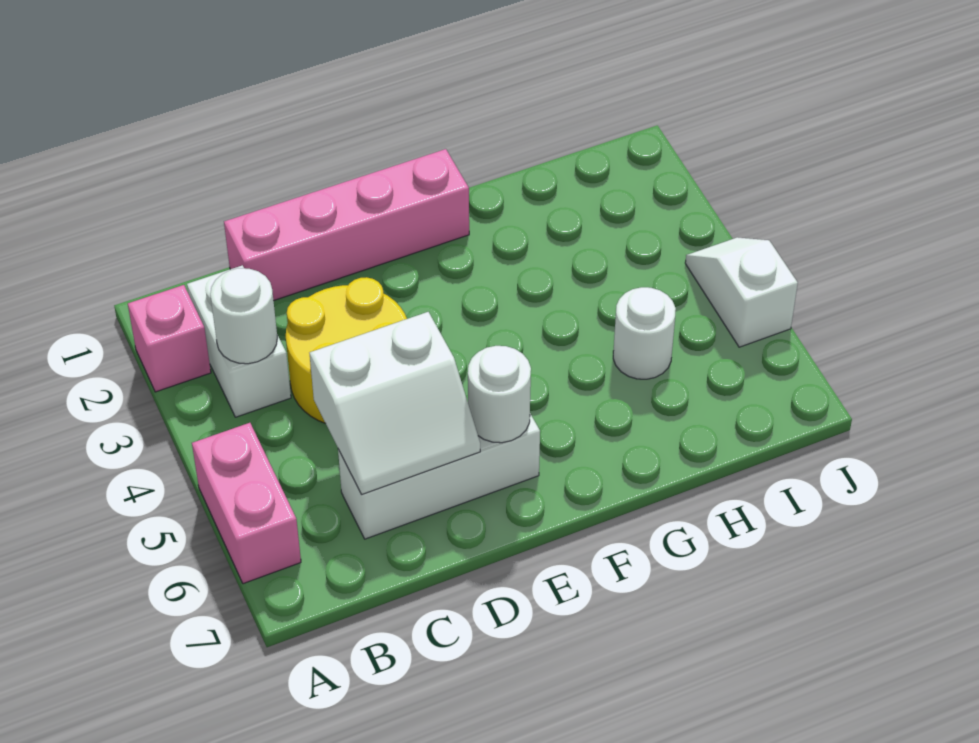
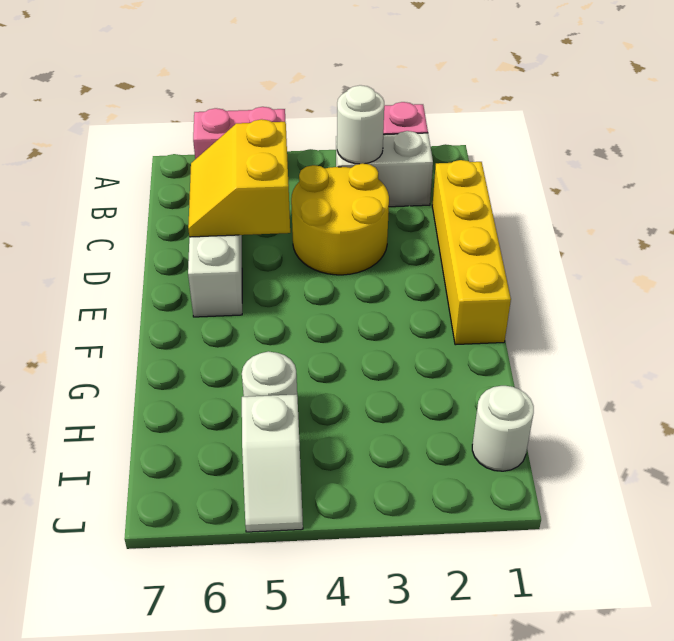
pink 1x4 brick [224,149,469,301] -> yellow 1x4 brick [432,160,511,345]
white 2x2 slope [310,312,480,495] -> yellow 2x2 slope [188,119,290,237]
white 1x1 round brick [468,346,531,443] -> white 1x1 round brick moved to [472,386,534,471]
white 1x2 slope [685,237,798,347] -> white 1x2 slope turned to [242,394,303,532]

